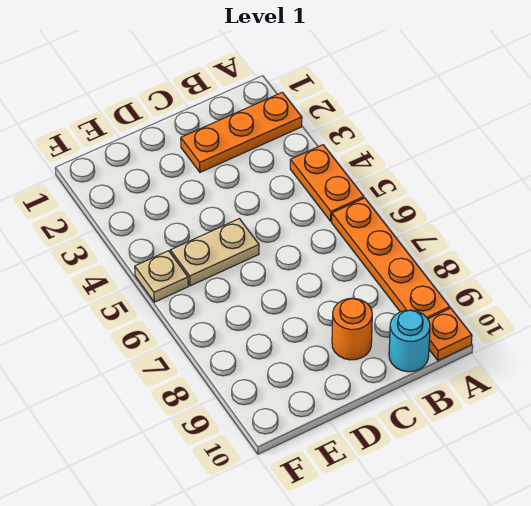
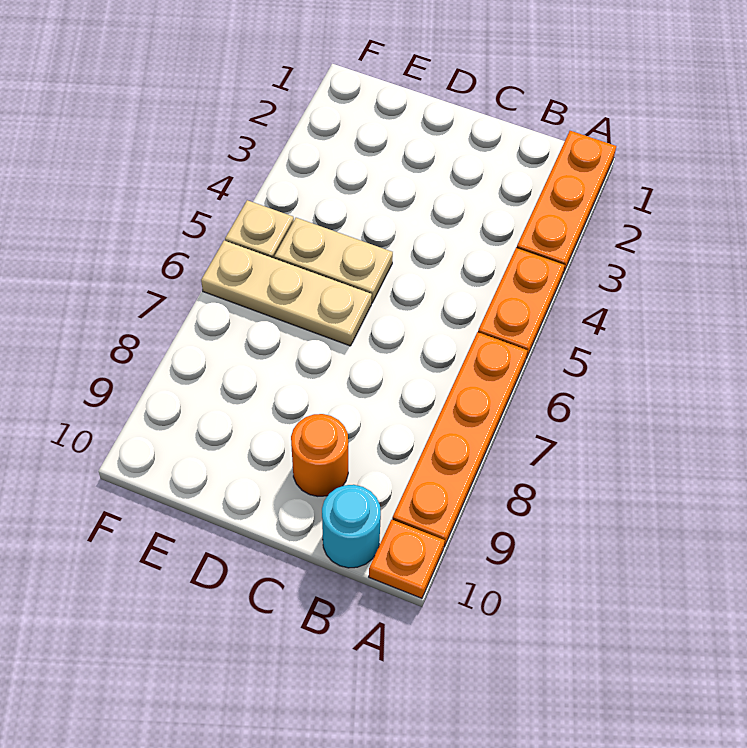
orange 1x3 plate [181,92,302,172] -> orange 1x3 plate turned to [517,131,616,273]
none -> tan 1x3 plate [201,240,372,346]

